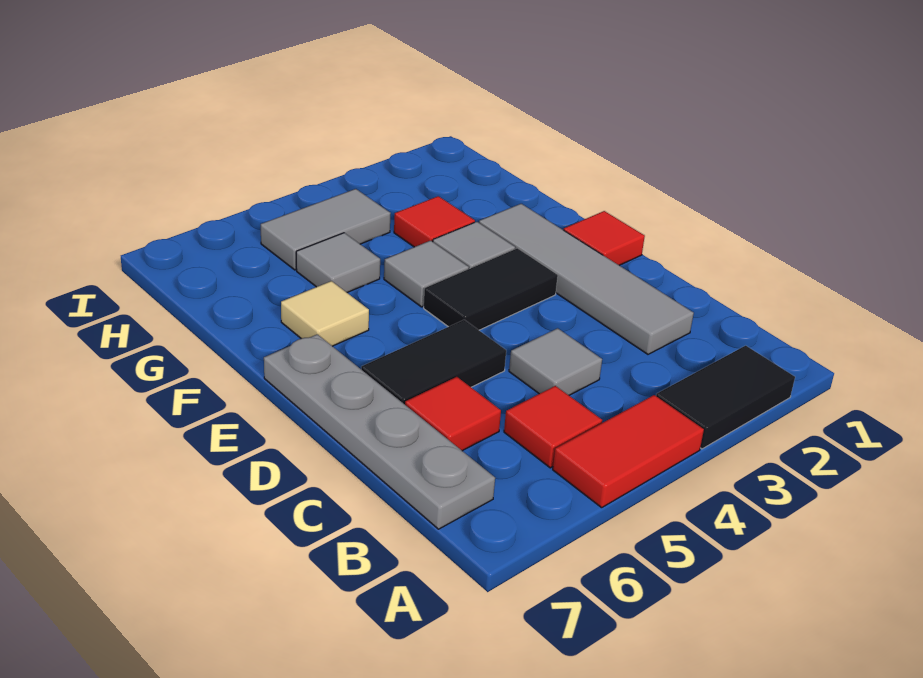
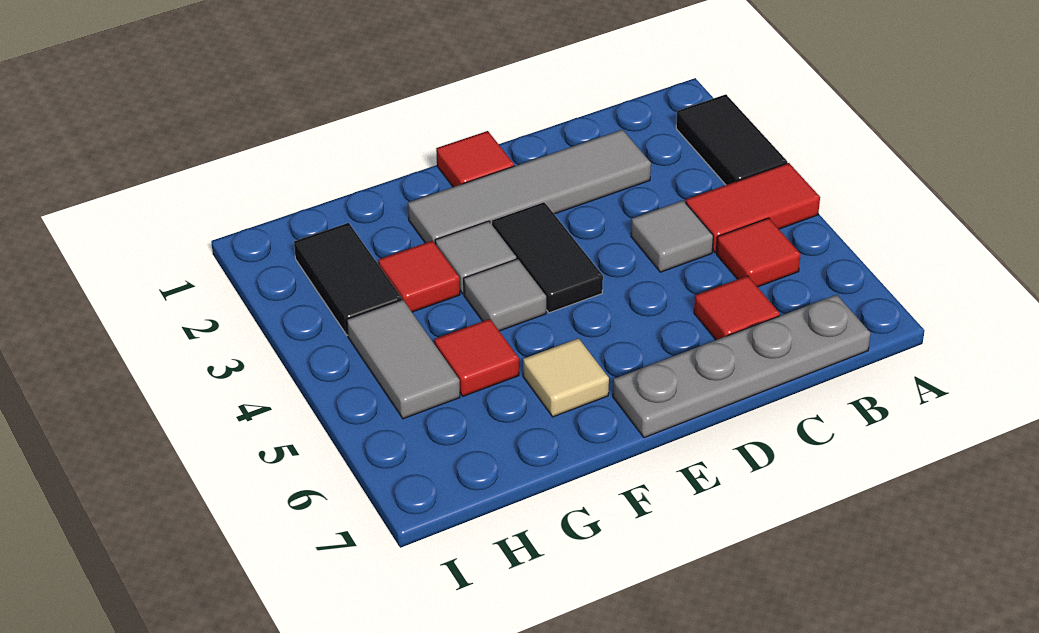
red 1x2 tile [553,395,704,508] -> red 1x2 tile turned to [686,163,820,252]
black 1x2 tile [361,320,506,404] -> black 1x2 tile moved to [294,223,402,335]
grey 1x1 tile [296,233,380,292] -> red 1x1 tile [434,319,519,396]

